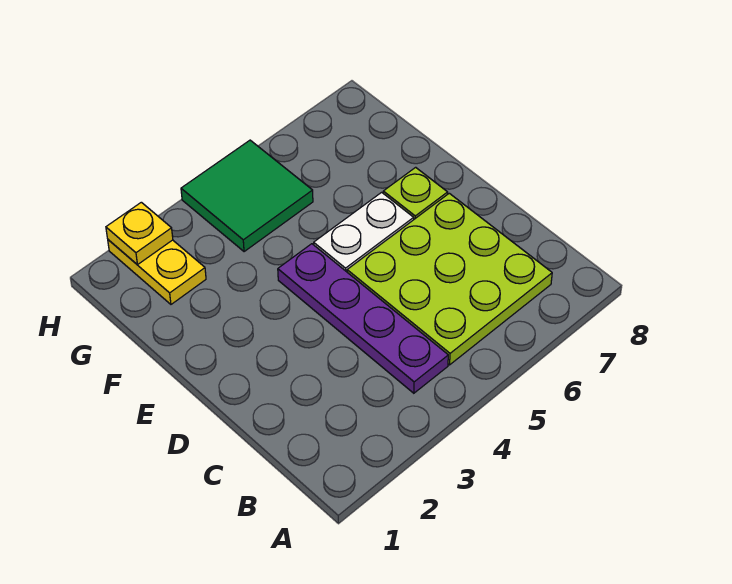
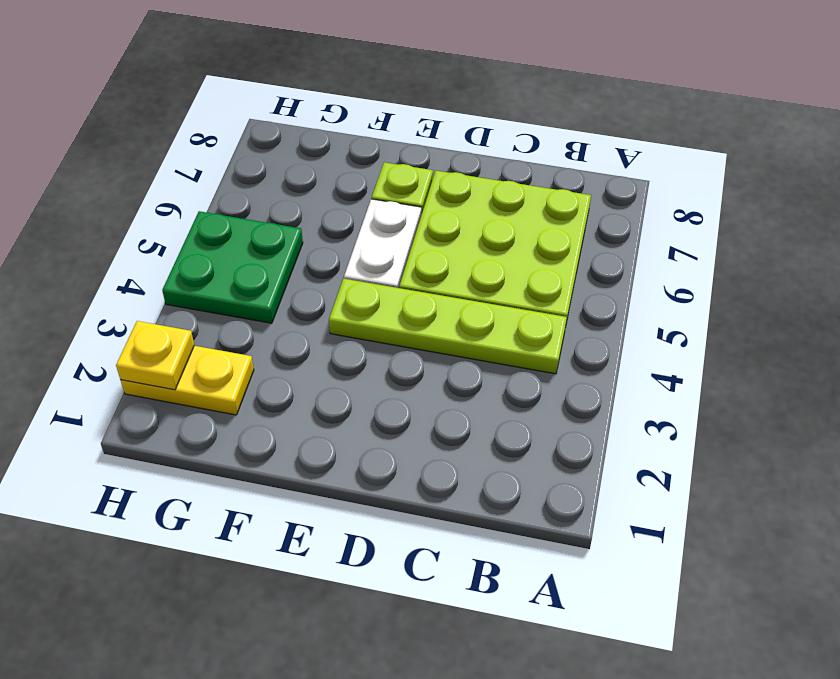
purple 1x4 plate [278,244,448,393] -> lime 1x4 plate [329,279,567,374]
green 2x2 tile [181,140,313,252] -> green 2x2 plate [162,211,303,323]

